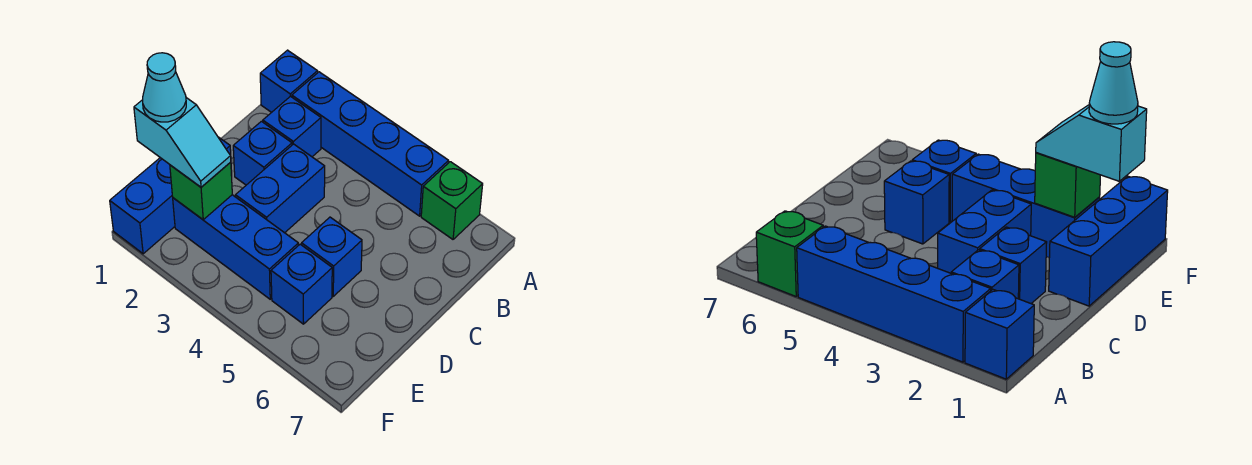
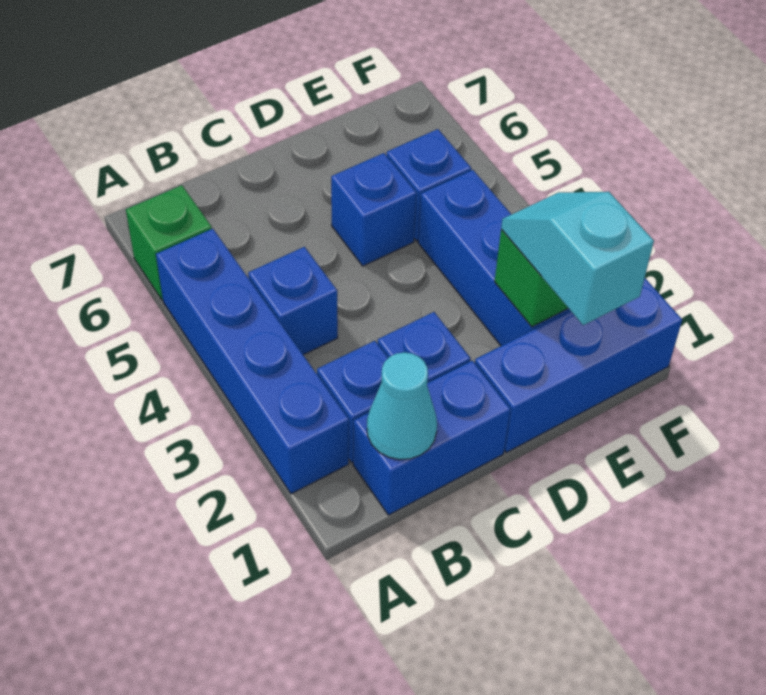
blue 1x1 brick [260,50,318,112] -> blue 1x1 brick moved to [248,247,338,355]
blue 1x2 brick [235,144,325,233] -> blue 1x2 brick moved to [353,361,511,515]
cyan 1x1 cone [143,53,186,122] -> cyan 1x1 cone moved to [367,352,437,460]

